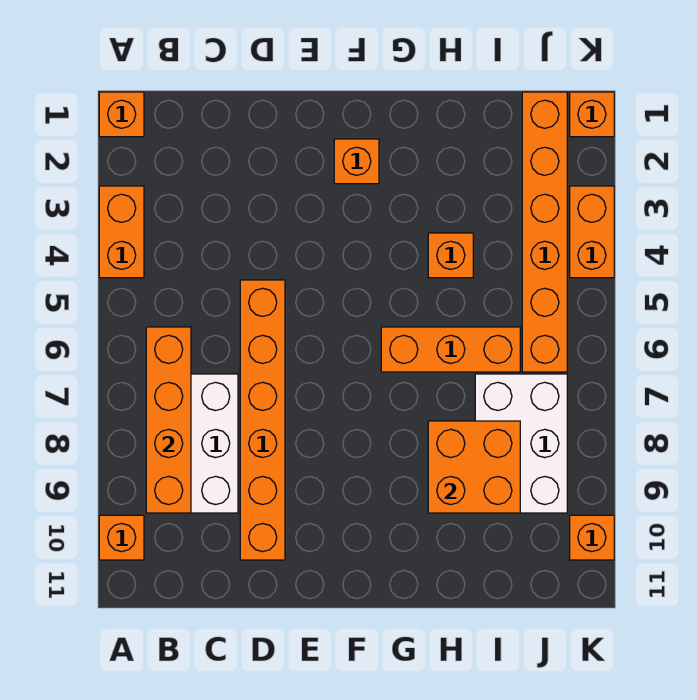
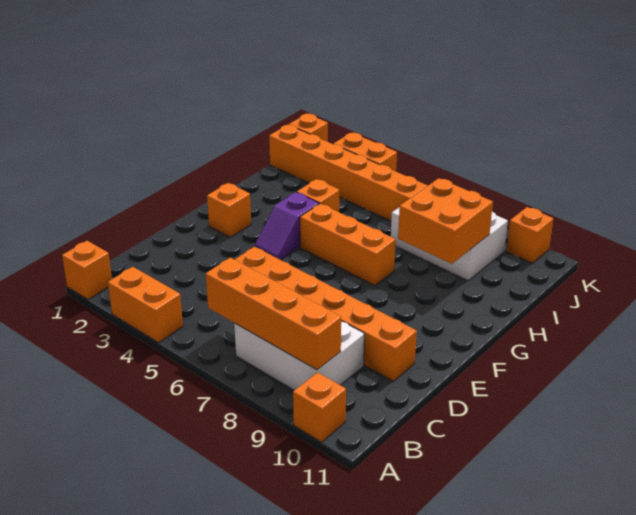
none -> purple 1x2 slope [255,192,319,260]
orange 1x3 brick [381,327,520,372] -> orange 1x3 brick turned to [300,204,396,285]

